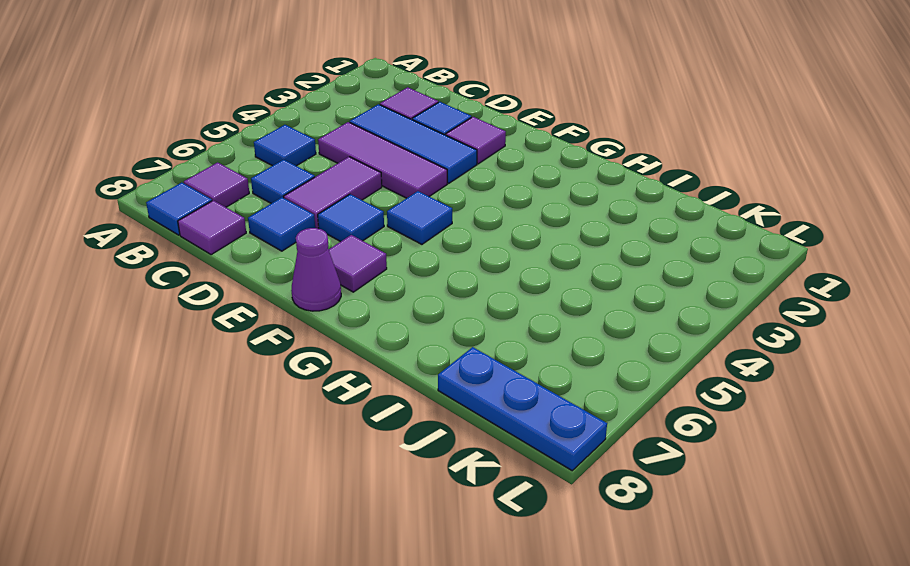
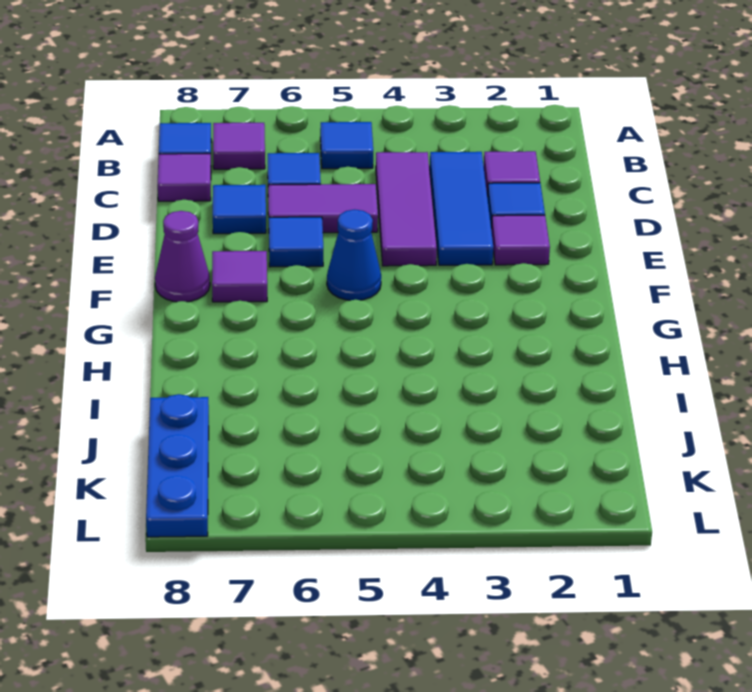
blue 1x1 tile [387,191,452,244] -> blue 1x1 cone [327,209,381,300]

